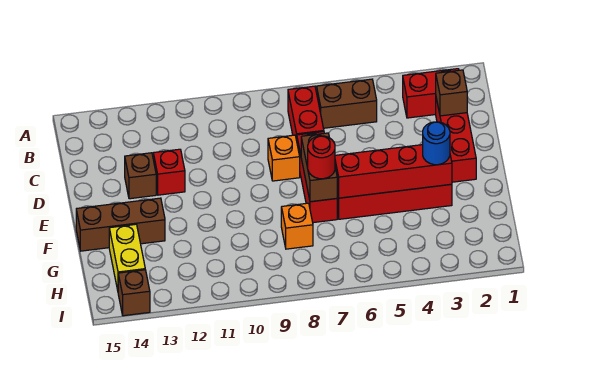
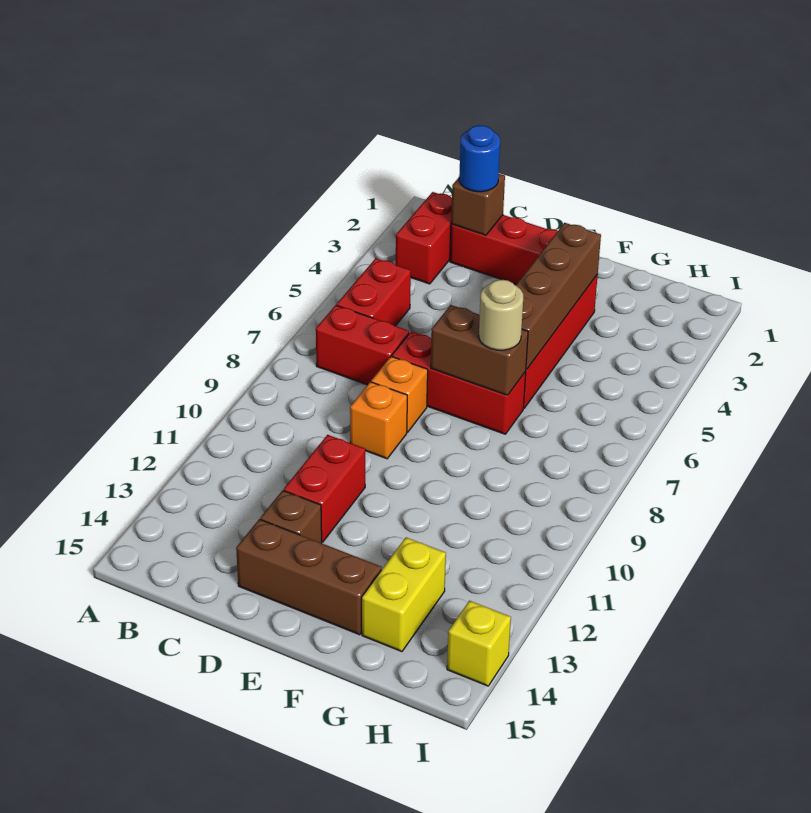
brown 1x2 brick [317,79,377,128] -> red 1x2 brick [337,258,411,326]
red 1x1 brick [153,149,185,195] -> red 1x2 brick [284,435,365,542]
red 1x4 brick [335,145,452,198] -> brown 1x4 brick [516,223,601,370]
blue 1x1 round brick [423,122,450,165] -> blue 1x1 round brick moved to [459,125,500,192]
red 1x1 round brick [308,136,335,179] -> tan 1x1 round brick [479,280,523,350]
brown 1x3 brick [76,198,165,251] -> brown 1x3 brick turned to [236,519,381,635]
orange 1x1 brick [281,203,313,249] -> orange 1x1 brick moved to [350,382,407,459]
yellow 1x2 brick [109,224,145,290] -> yellow 1x2 brick turned to [362,538,446,652]
brown 1x1 brick [118,270,150,316] -> yellow 1x1 brick [447,601,511,686]

